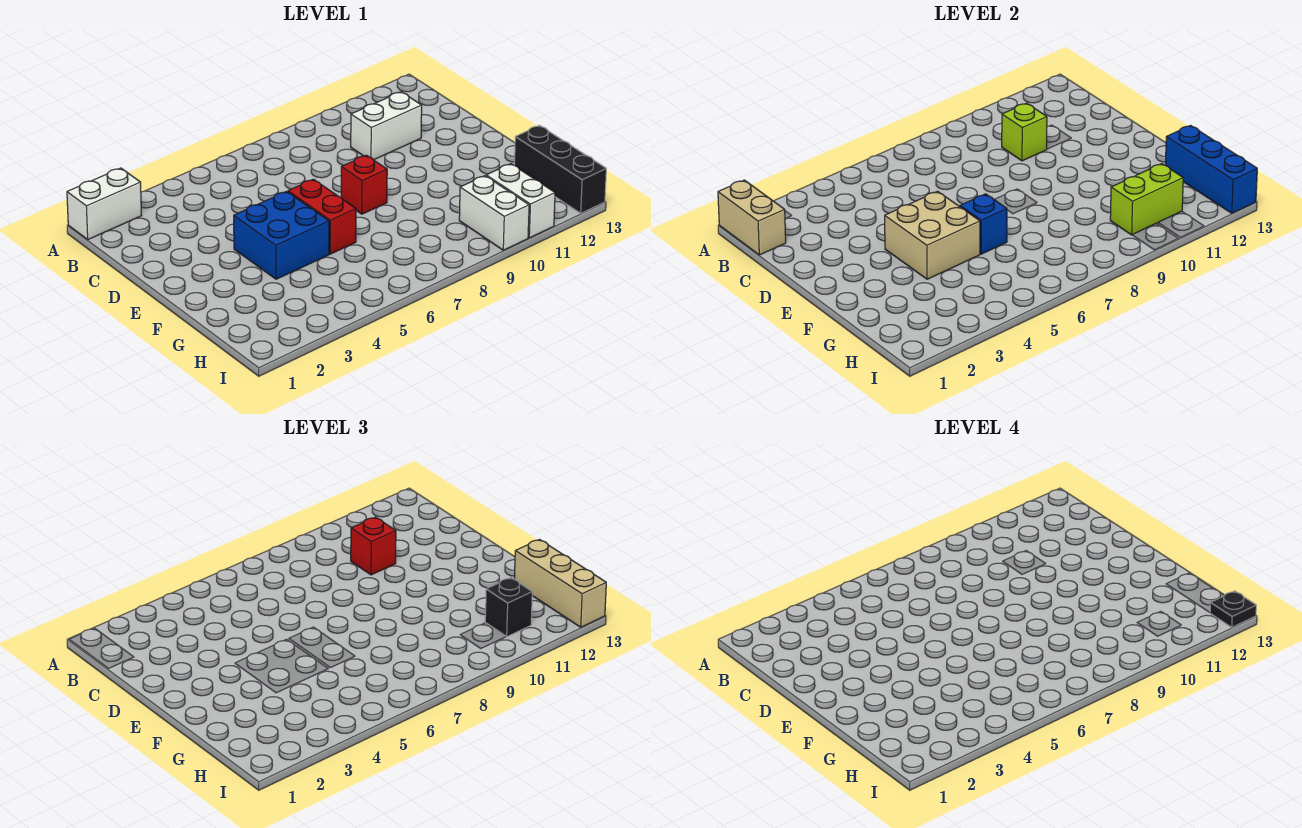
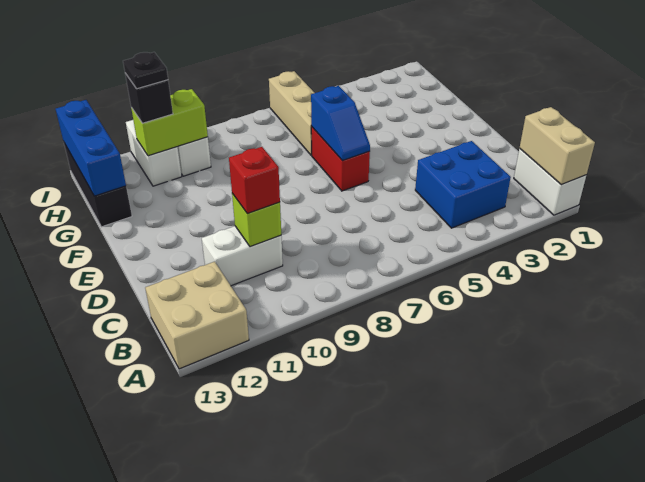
white 1x2 brick [67,168,142,239] -> white 1x2 brick turned to [514,149,586,215]
blue 2x2 brick [234,191,329,279] -> blue 2x2 brick moved to [415,141,511,228]
tan 2x2 brick [885,191,980,279] -> tan 2x2 brick moved to [145,262,249,369]
red 1x1 brick [341,155,387,214] -> none
tan 1x3 brick [514,540,606,627] -> tan 1x3 brick moved to [269,71,314,155]
black 1x1 plate [1210,591,1256,627] -> black 1x1 plate moved to [123,52,168,89]

